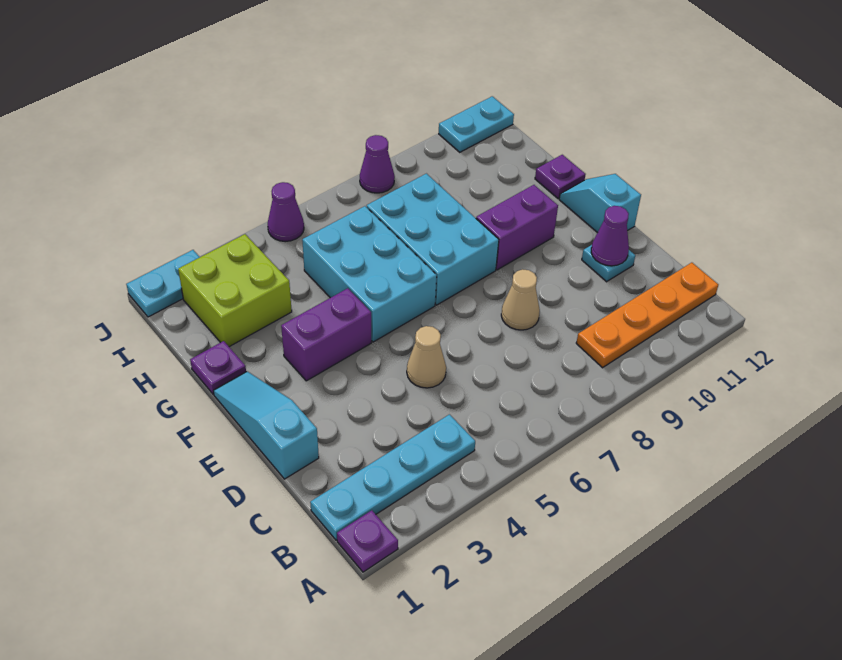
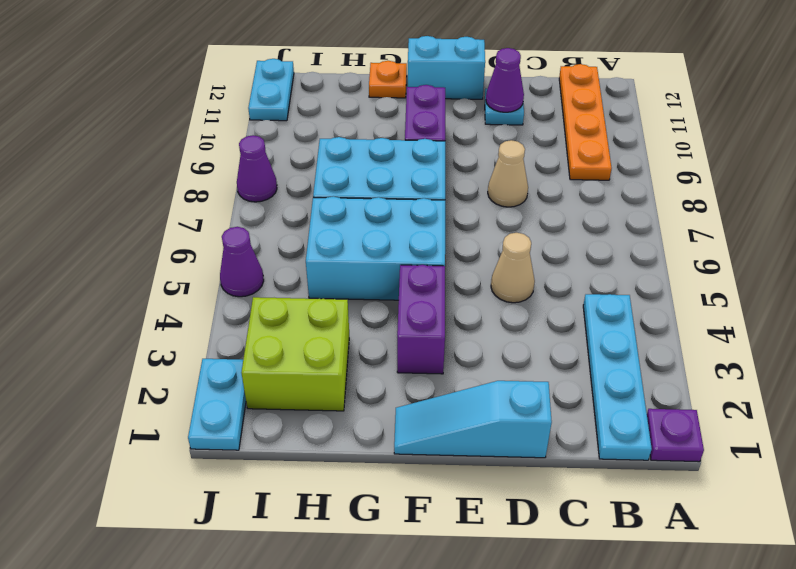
cyan 1x2 slope [559,174,641,233] -> cyan 1x2 brick [408,36,485,99]
purple 1x1 plate [190,341,246,394] -> none
purple 1x1 plate [535,155,586,199] -> orange 1x1 plate [369,61,407,98]

